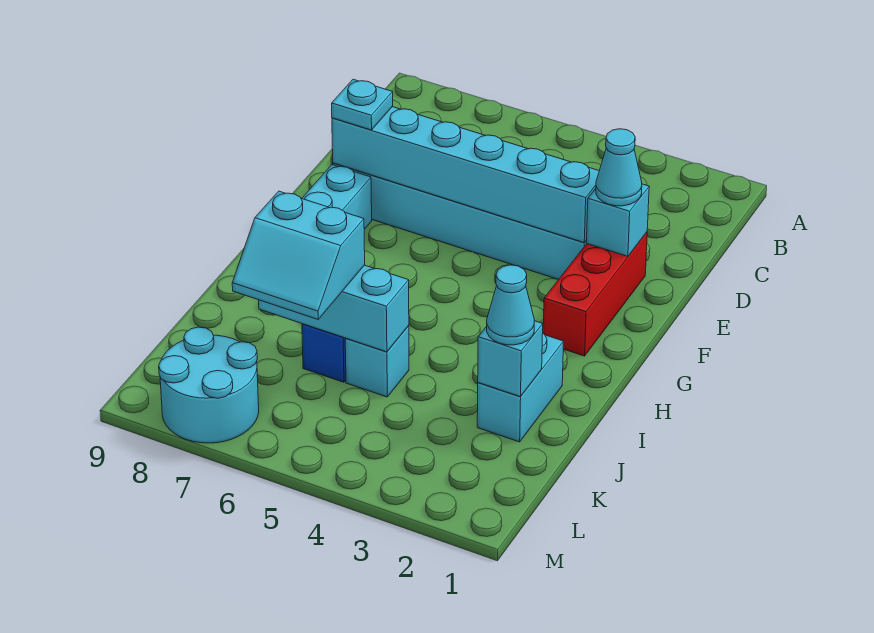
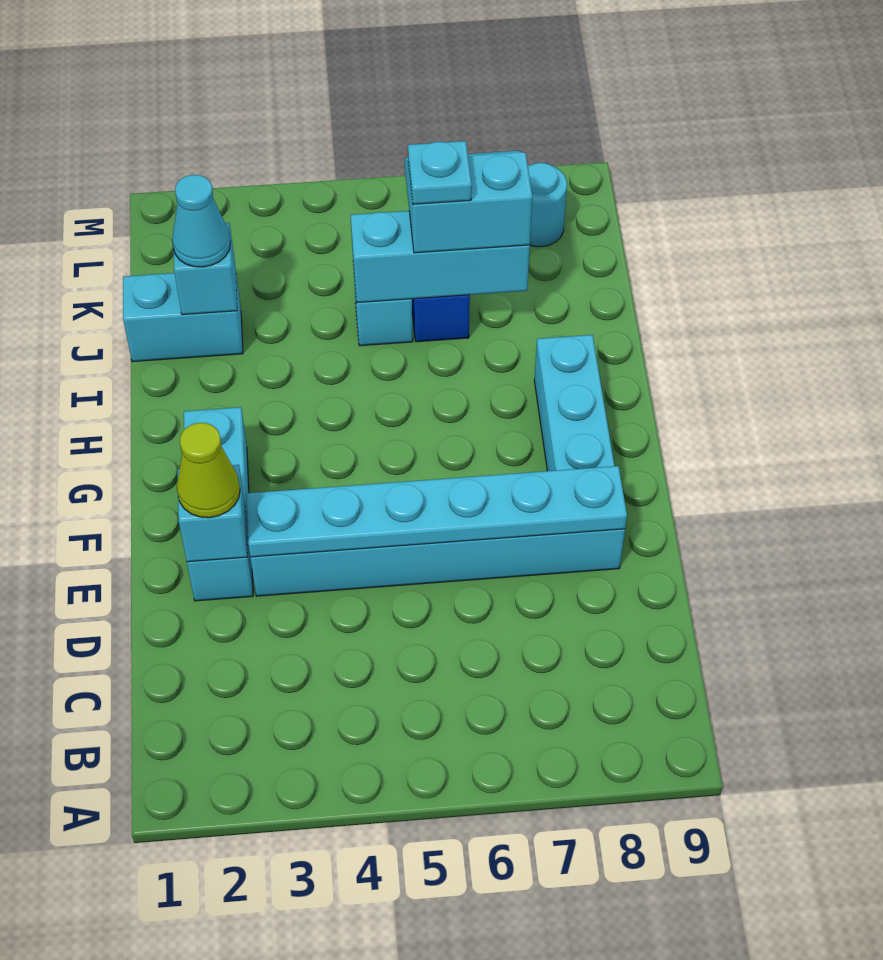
red 1x3 brick [543,232,647,356] -> cyan 1x3 brick [184,407,253,601]
cyan 1x1 cone [596,129,642,206] -> lime 1x1 cone [177,423,240,518]
cyan 1x6 brick [332,107,599,243] -> cyan 1x6 plate [246,466,627,557]
cyan 1x1 plate [332,79,393,130] -> cyan 1x1 plate moved to [408,141,472,204]
cyan 1x2 brick [477,334,564,442] -> cyan 1x2 brick turned to [123,273,243,362]
cyan 2x2 round brick [159,327,259,443] -> cyan 1x1 round brick [528,163,567,247]

